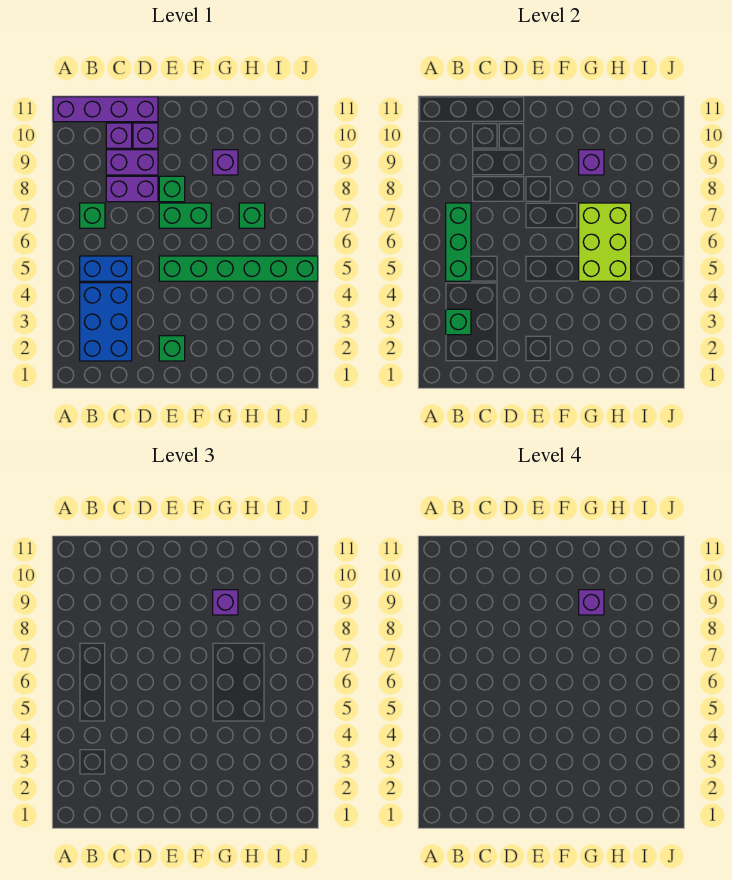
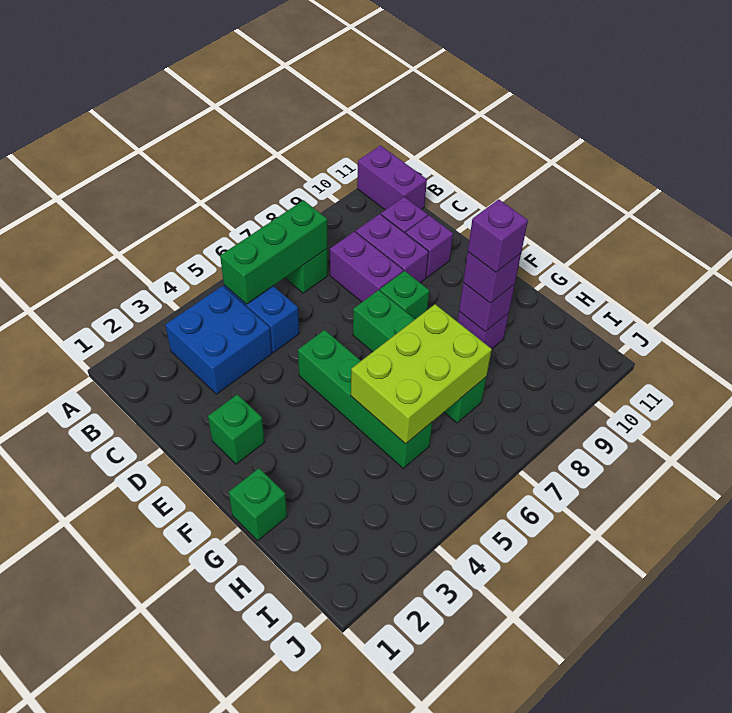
purple 1x4 brick [53,97,158,122] -> purple 1x2 brick [357,146,427,210]
blue 2x3 brick [80,283,132,361] -> blue 2x2 brick [165,286,272,394]
green 1x1 brick [446,309,471,335] -> green 1x1 brick moved to [229,468,287,541]
green 1x6 brick [159,256,318,281] -> green 1x4 brick [298,330,432,468]

